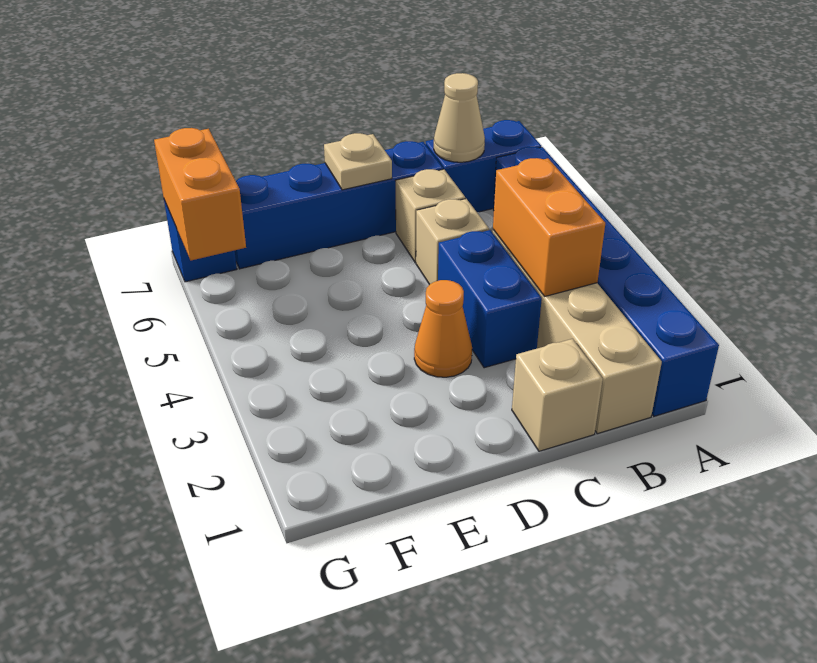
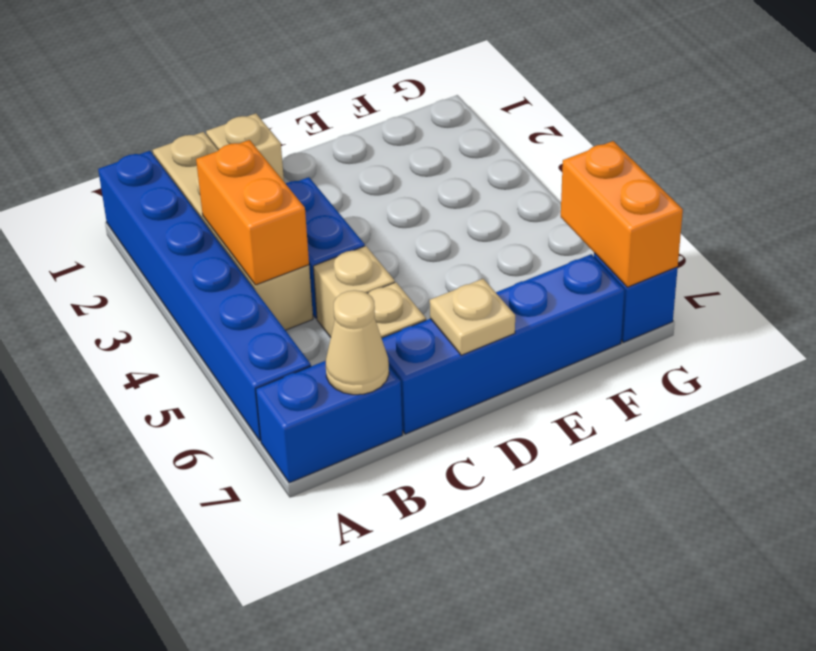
orange 1x1 cone [414,280,472,377] -> none

